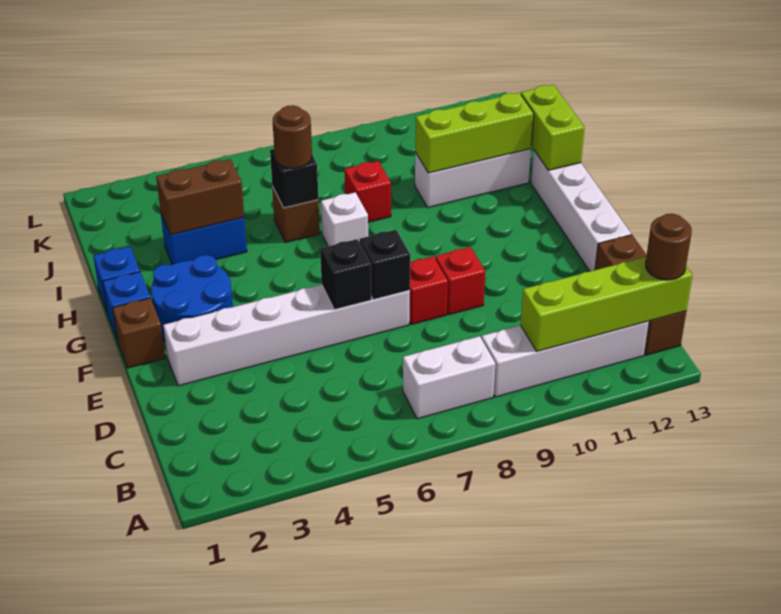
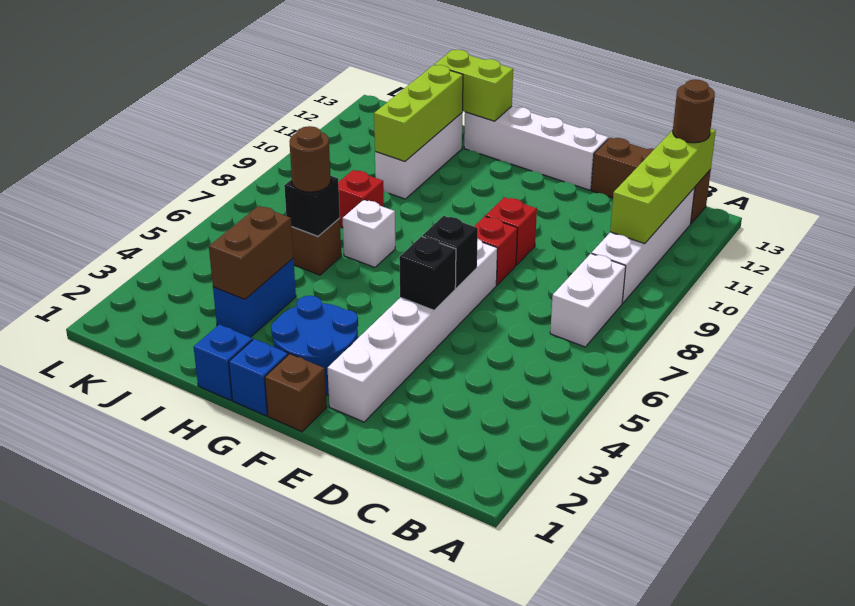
black 1x1 brick [359,230,410,299] -> black 1x1 brick moved to [399,236,456,310]

